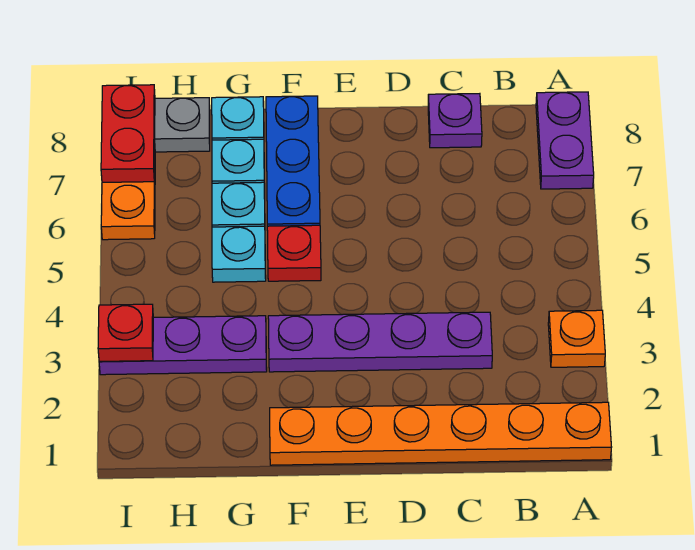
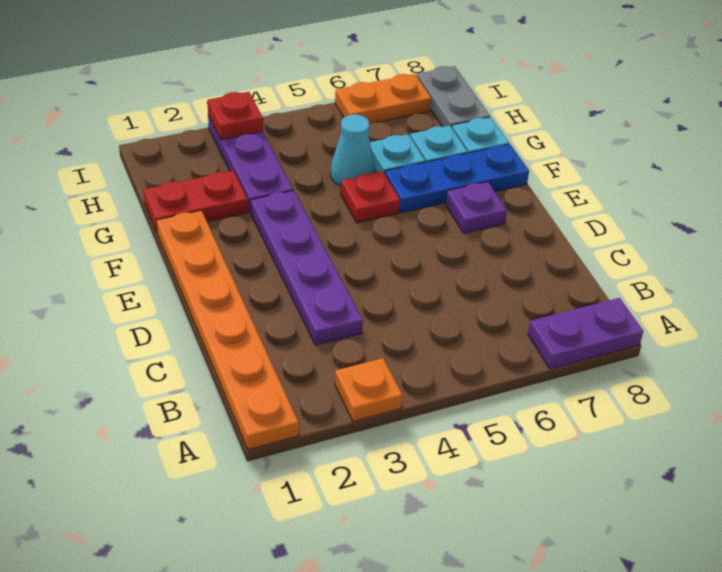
purple 1x1 plate [428,94,482,148] -> purple 1x1 plate moved to [445,182,507,233]
cyan 1x1 plate [212,226,266,282] -> cyan 1x1 cone [330,114,375,186]
red 1x2 plate [101,85,155,182] -> red 1x2 plate moved to [143,171,248,232]

